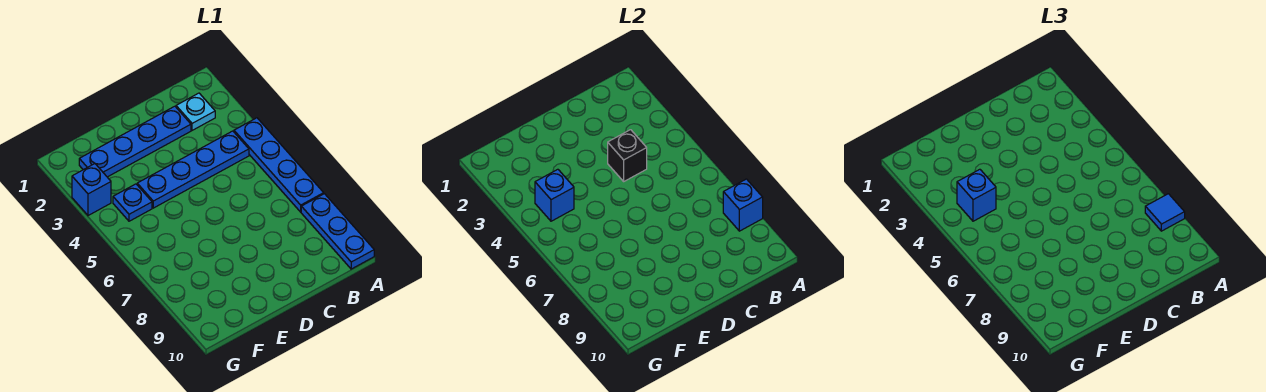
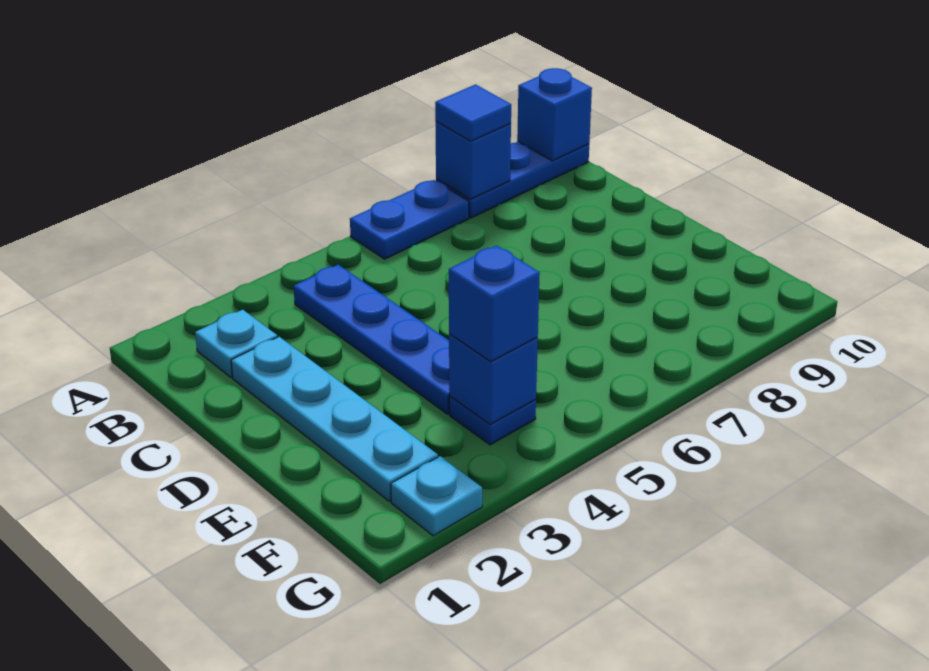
blue 1x4 plate [234,118,324,212] -> blue 1x2 plate [350,180,469,259]
blue 1x4 plate [79,106,191,177] -> cyan 1x4 plate [231,337,438,501]
black 1x1 brick [608,130,647,181] -> none
none -> cyan 1x1 plate [391,456,482,536]
blue 1x1 brick [72,164,111,216] -> blue 1x1 brick moved to [517,68,592,161]

